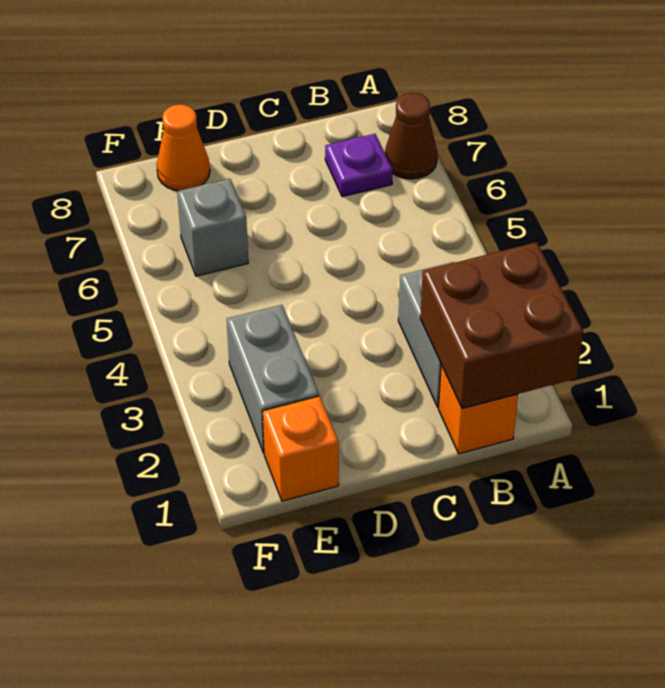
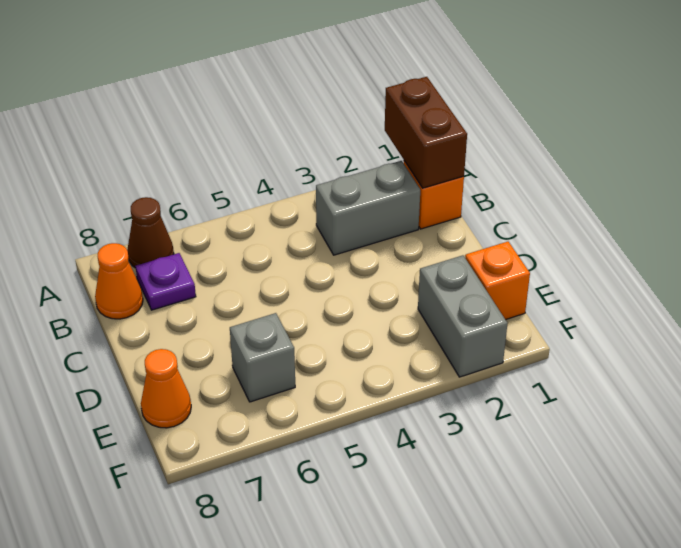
brown 2x2 brick [420,242,583,409] -> brown 1x2 brick [385,77,467,188]
none -> orange 1x1 cone [95,243,143,319]
grey 1x2 brick [227,305,319,453] -> grey 1x2 brick turned to [418,255,508,377]

